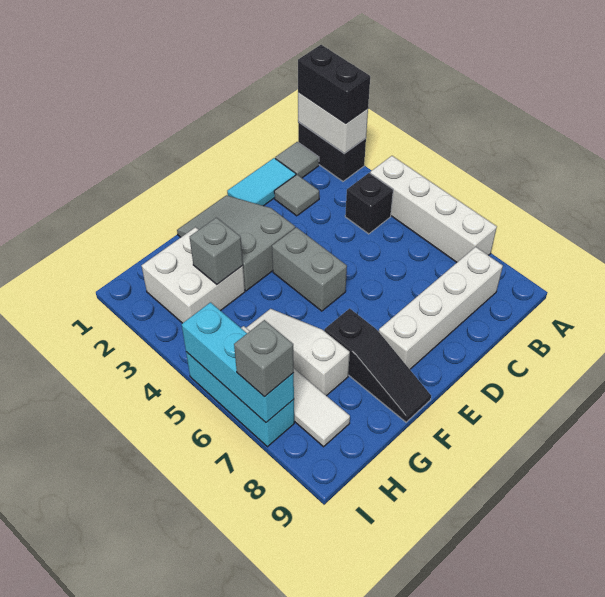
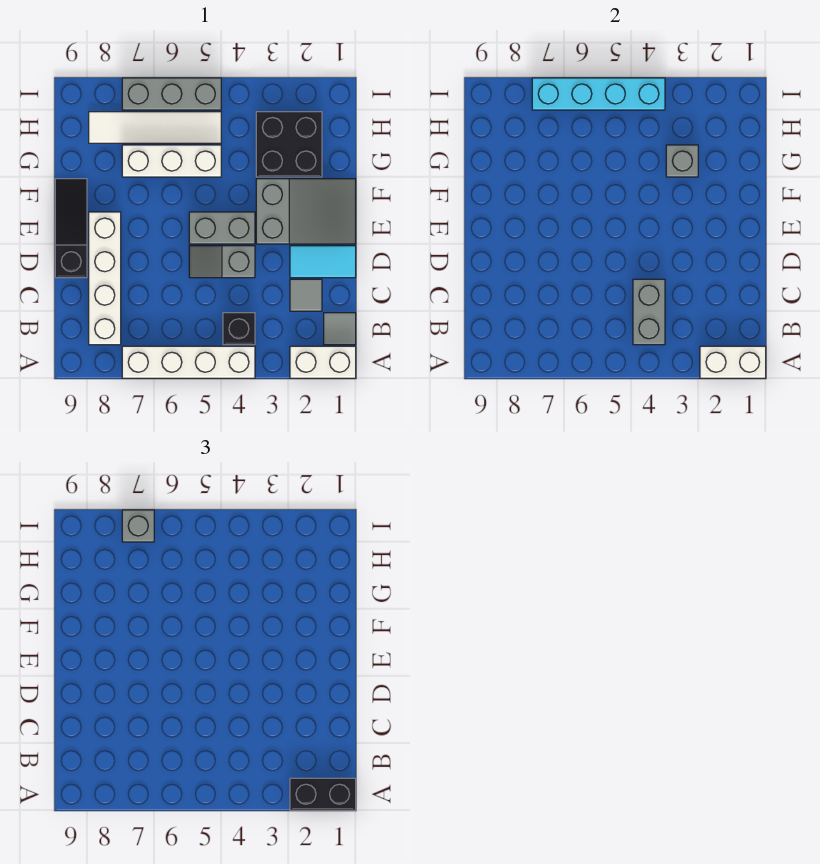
black 1x2 brick [298,122,366,181] -> white 1x2 brick [290,346,356,378]
none -> grey 1x2 brick [633,279,665,345]
cyan 1x2 tile [227,158,296,206] -> cyan 1x2 tile turned to [290,246,356,278]
none -> grey 1x2 slope [189,246,255,278]
black 1x3 slope [324,308,431,422] -> black 1x3 slope turned to [55,179,87,278]
white 2x2 brick [142,227,245,323] -> black 2x2 brick [256,112,322,177]
white 1x3 slope [246,309,350,396] -> white 1x3 brick [122,145,221,177]
cyan 1x3 brick [186,352,294,447] -> grey 1x3 brick [122,78,221,110]
cyan 1x3 brick [182,302,294,422] -> cyan 1x4 brick [532,78,665,110]

